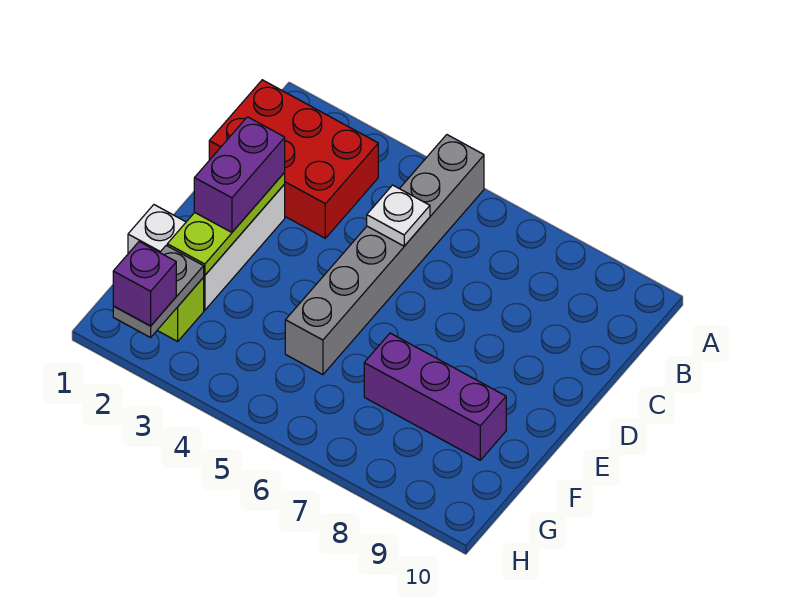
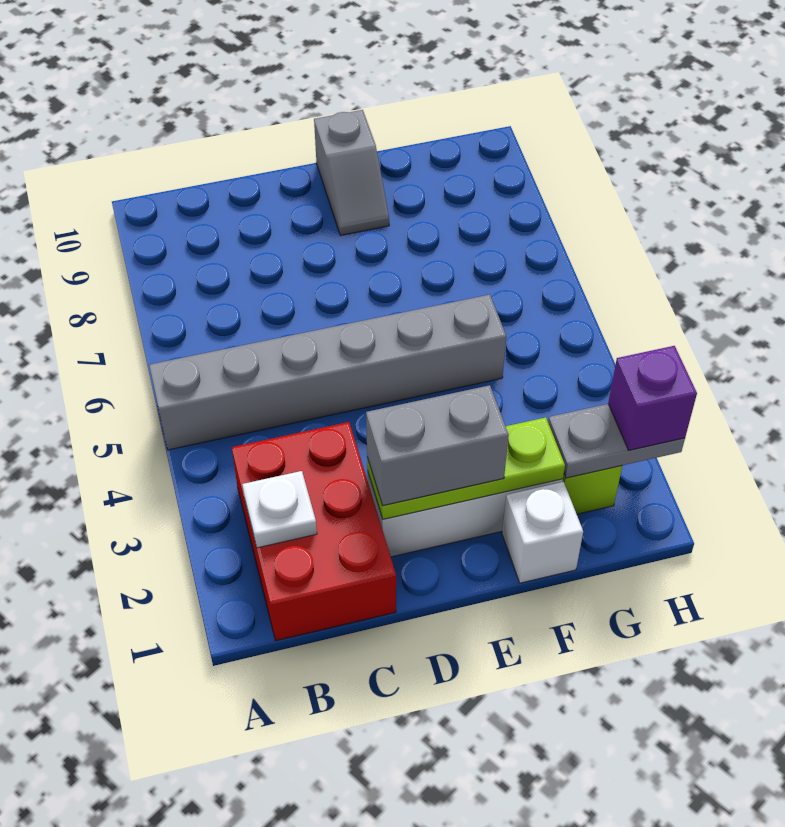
white 1x1 plate [367,185,430,246] -> white 1x1 plate moved to [242,471,317,548]
purple 1x2 brick [194,117,285,232] -> grey 1x2 brick [366,385,509,506]
none -> grey 1x2 slope [314,110,389,235]
purple 1x3 brick [364,333,506,460] -> none

